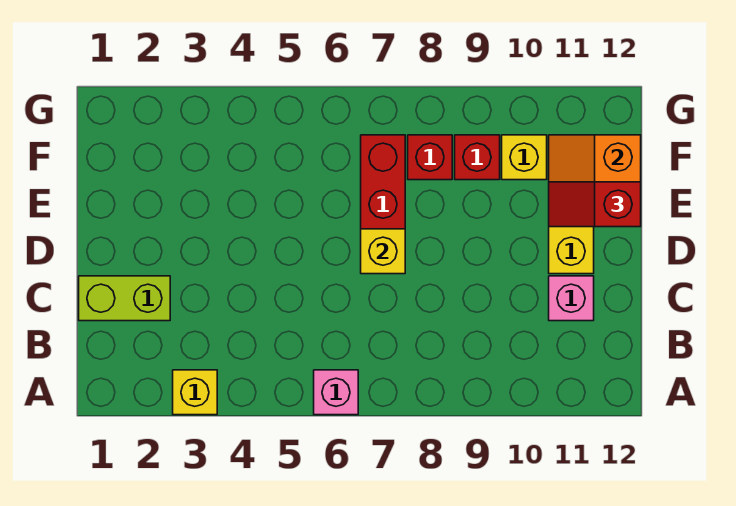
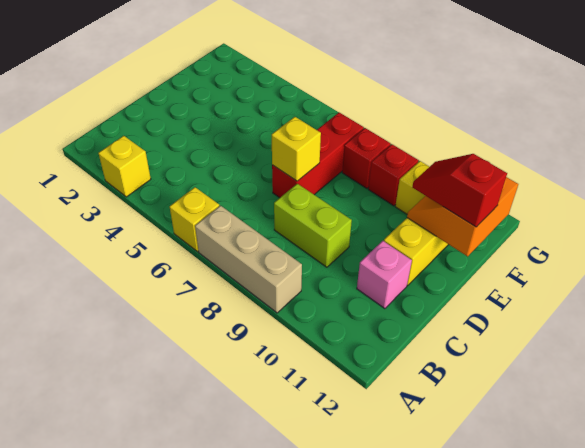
pink 1x1 brick [314,370,358,415] -> yellow 1x1 brick [170,187,219,252]
none -> tan 1x3 brick [195,206,302,313]
lime 1x2 brick [79,276,170,321] -> lime 1x2 brick moved to [274,184,352,267]

